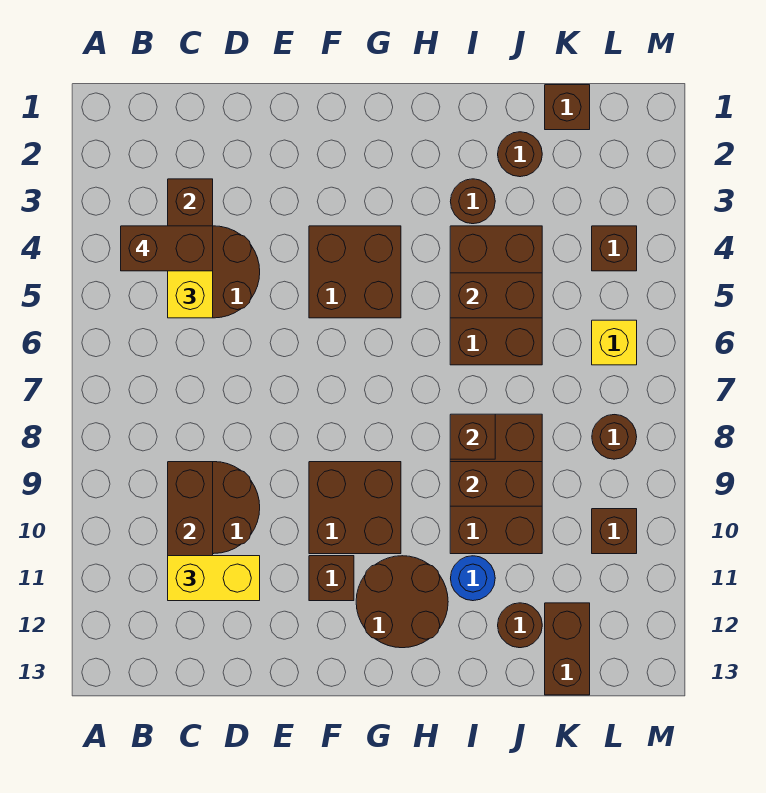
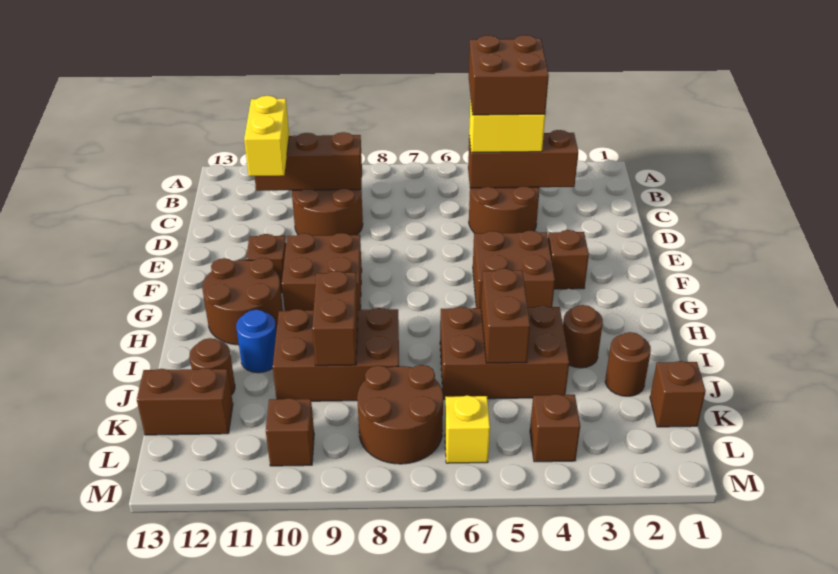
brown 1x2 brick [121,226,213,271] -> brown 2x2 brick [469,35,549,115]
brown 1x1 brick [450,414,495,459] -> brown 1x1 brick moved to [548,230,589,289]
brown 1x1 round brick [592,415,637,459] -> brown 2x2 round brick [357,365,443,464]

